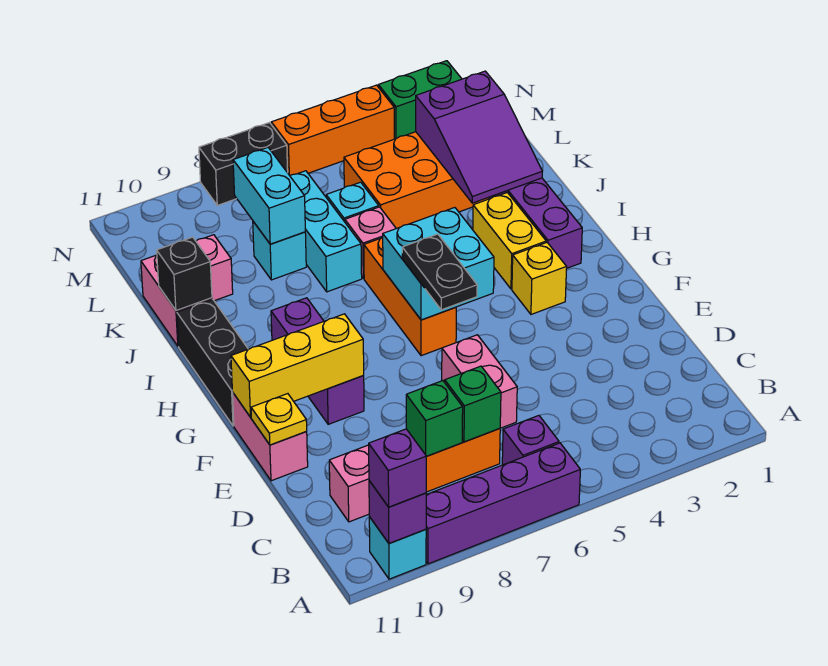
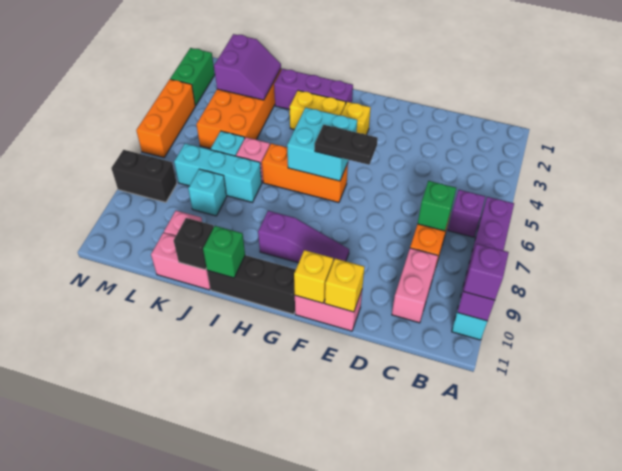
green 1x1 brick [406,381,463,456] -> green 1x1 brick moved to [203,226,245,278]
pink 1x2 brick [442,335,517,428] -> none
yellow 1x1 plate [251,394,307,445] -> yellow 1x1 brick [325,258,364,312]
purple 1x3 brick [271,298,364,424] -> purple 1x3 slope [258,211,349,263]
yellow 1x3 brick [231,314,364,417] -> yellow 1x1 brick [294,250,333,303]
purple 2x3 slope [416,71,542,203] -> purple 2x2 slope [214,34,281,100]
cyan 1x2 brick [233,148,305,244] -> none
black 1x2 brick [199,123,288,205] -> black 1x2 brick turned to [111,150,177,202]

